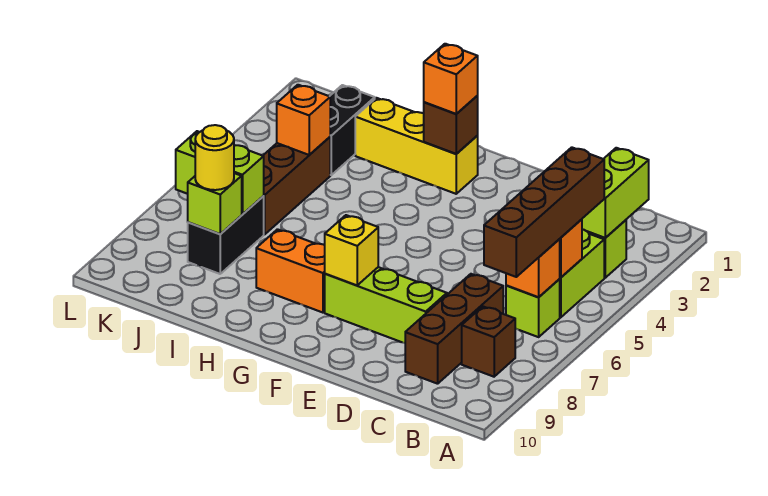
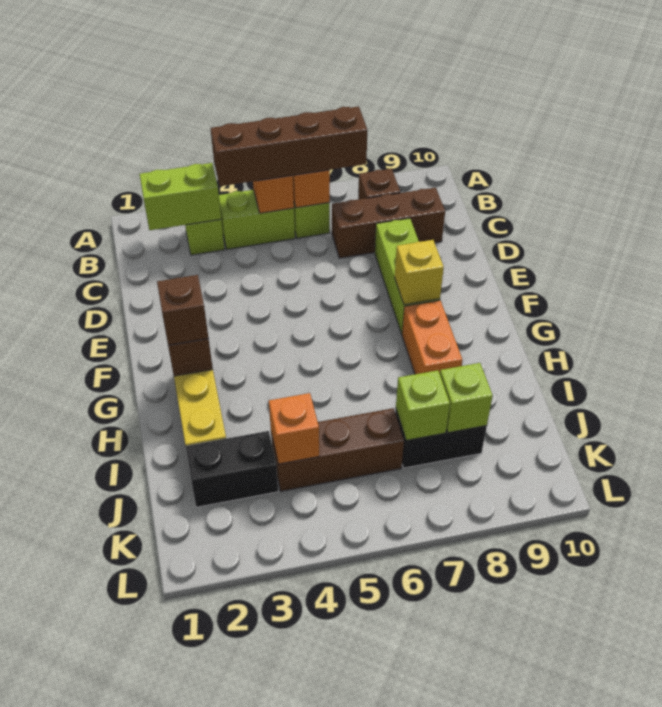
orange 1x1 brick [424,44,478,114] -> brown 1x1 brick [157,275,208,345]
lime 1x2 brick [176,131,264,214] -> lime 1x1 brick [396,370,450,440]
yellow 1x1 round brick [195,125,234,190] -> none

